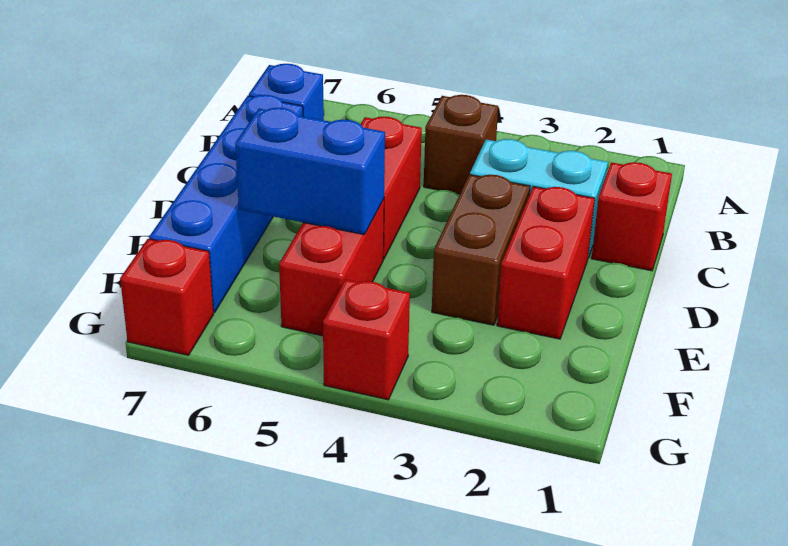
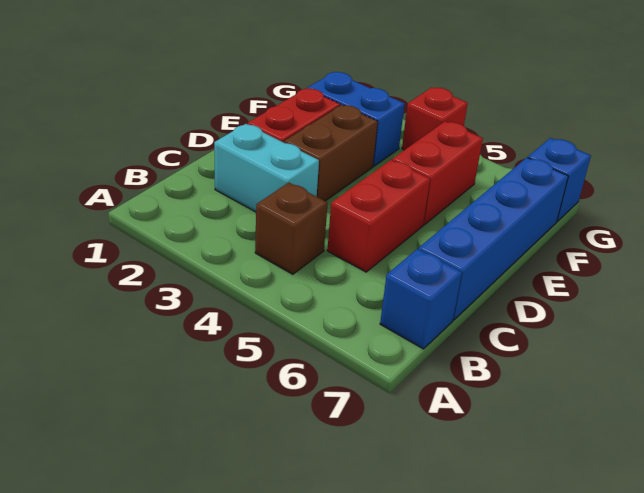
red 1x1 brick [592,162,672,271] -> none
blue 1x2 brick [235,108,385,235] -> blue 1x2 brick moved to [308,72,405,166]
red 1x1 brick [120,239,214,355] -> blue 1x1 brick [528,138,591,222]

